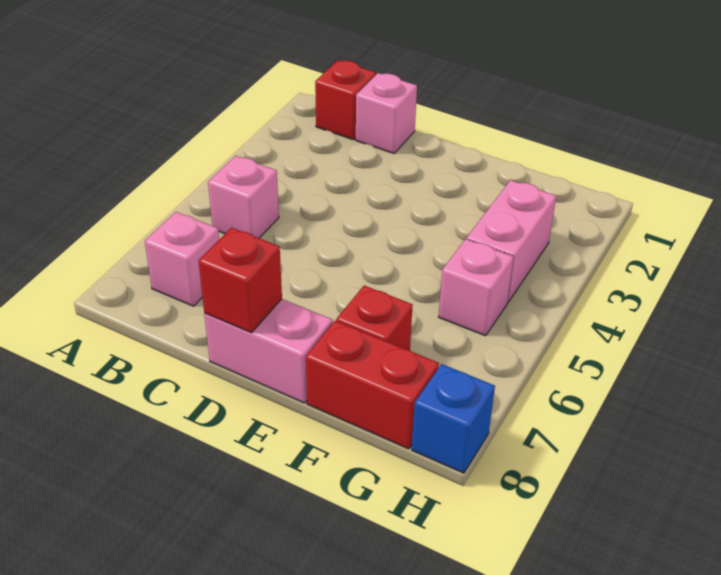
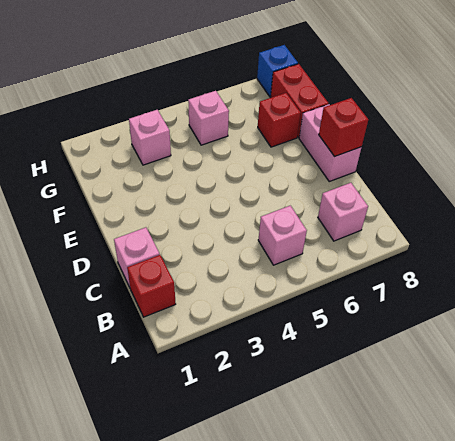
pink 1x2 brick [467,180,556,302] -> pink 1x1 brick [129,110,171,165]

